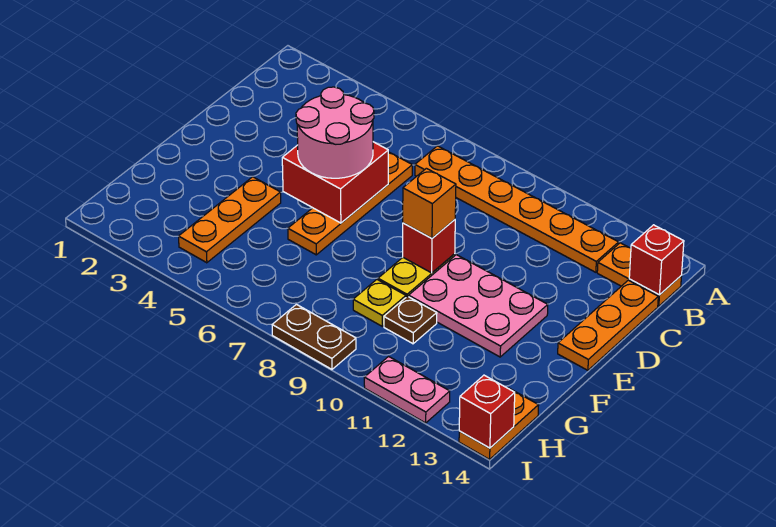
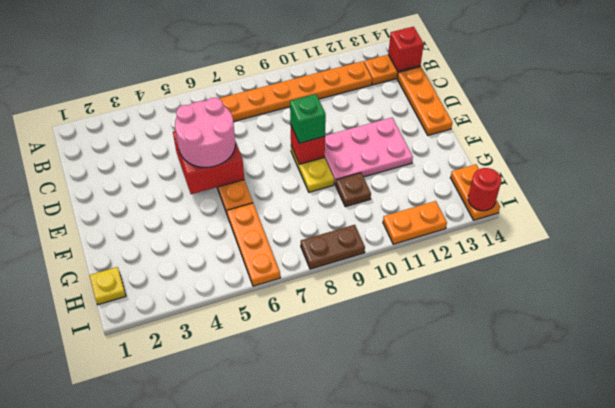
orange 1x1 brick [403,168,456,238] -> green 1x1 brick [290,94,326,143]
orange 1x3 plate [179,177,281,263] -> orange 1x3 plate moved to [227,203,280,286]
yellow 1x1 plate [353,280,406,326] -> yellow 1x1 plate moved to [89,267,126,305]
pink 1x2 plate [364,356,450,423] -> orange 1x2 plate [383,201,447,244]
red 1x1 brick [459,375,515,448] -> red 1x1 round brick [468,168,501,211]

